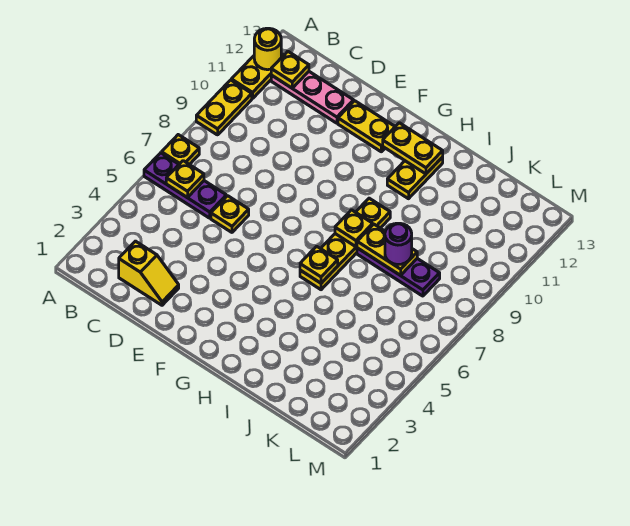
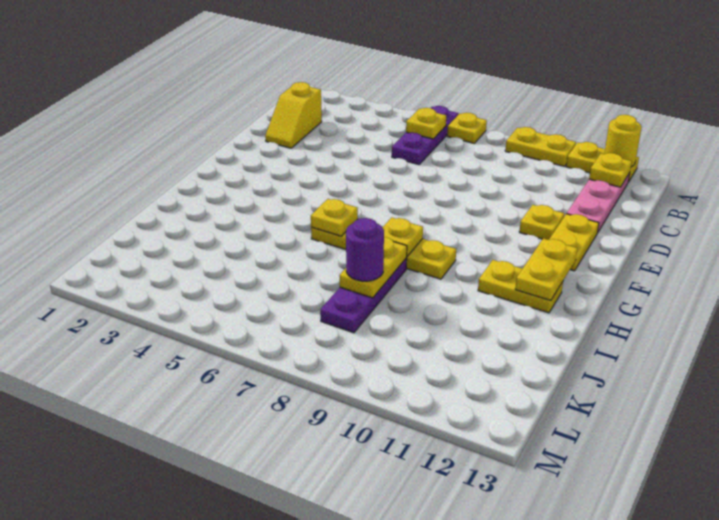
yellow 1x1 plate [211,196,249,232] -> yellow 1x1 plate moved to [519,205,564,240]

